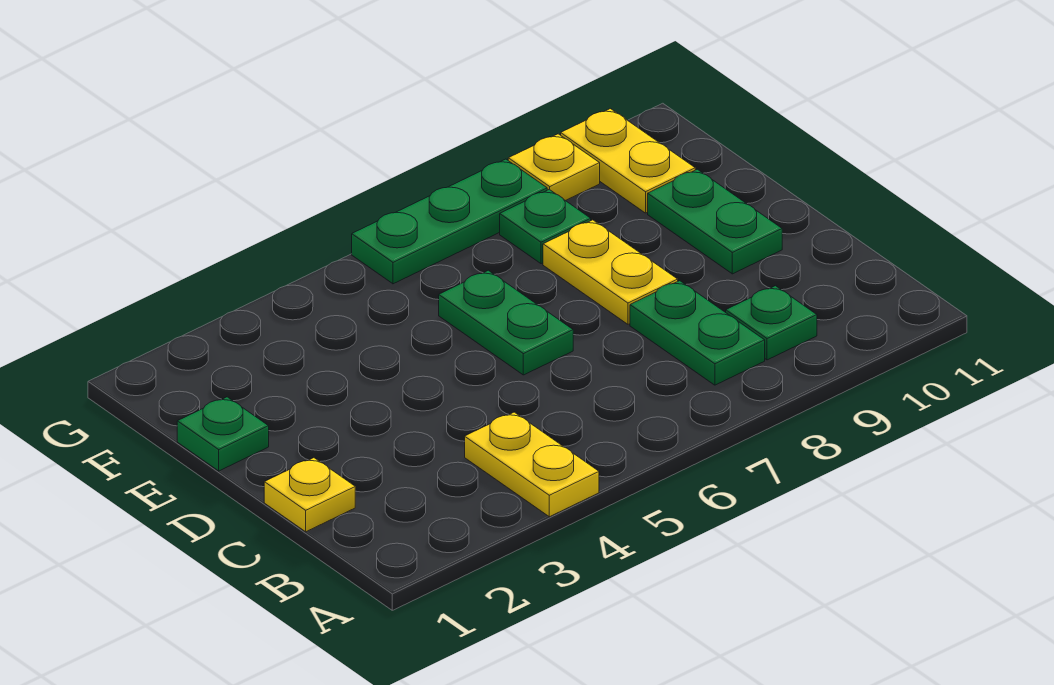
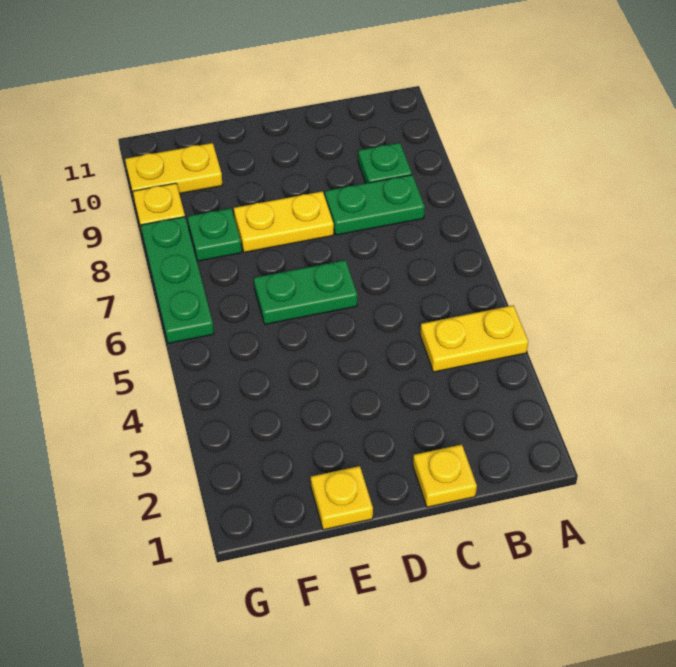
green 1x2 plate [648,169,782,274] -> none
green 1x1 plate [177,397,269,471] -> yellow 1x1 plate [311,466,373,530]

